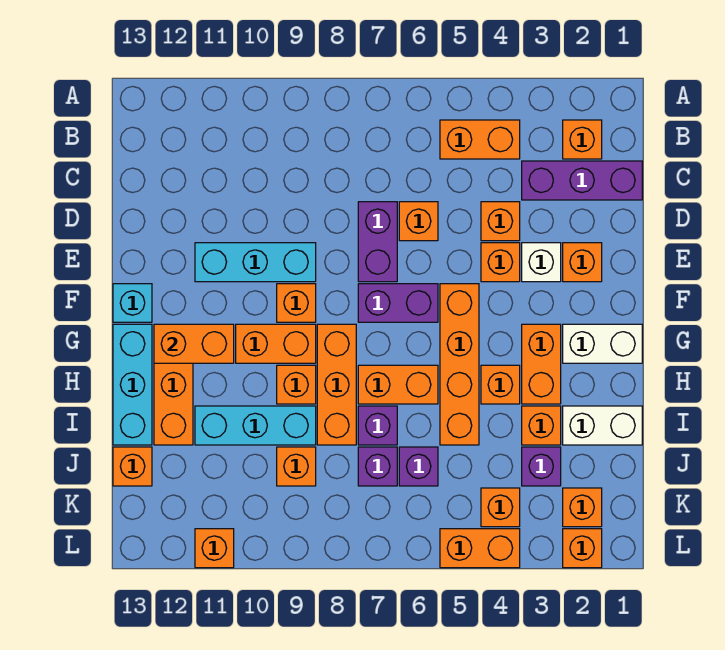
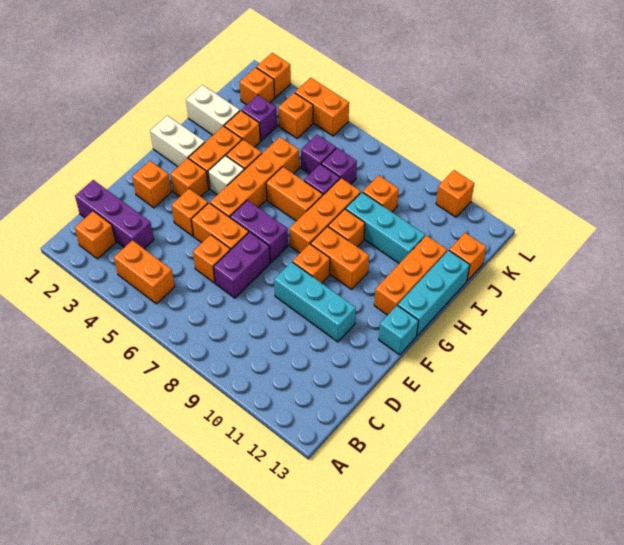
orange 1x1 brick [481,202,520,241] -> orange 1x1 brick moved to [170,158,208,197]
white 1x1 brick [522,243,561,282] -> white 1x1 brick moved to [208,156,244,195]
orange 1x2 brick [154,324,234,363] -> orange 1x2 brick moved to [191,203,249,250]

